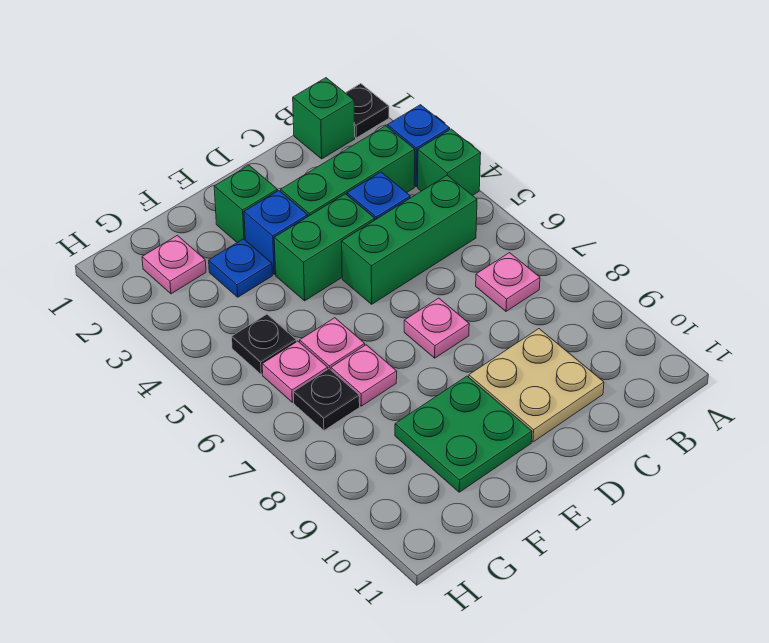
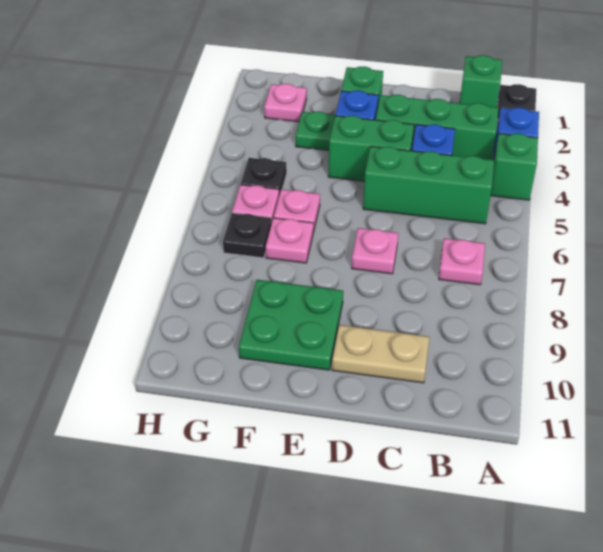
tan 2x2 plate [469,329,604,442] -> tan 1x2 plate [332,325,430,383]
blue 1x1 plate [209,239,273,297] -> green 1x1 plate [296,111,335,151]

